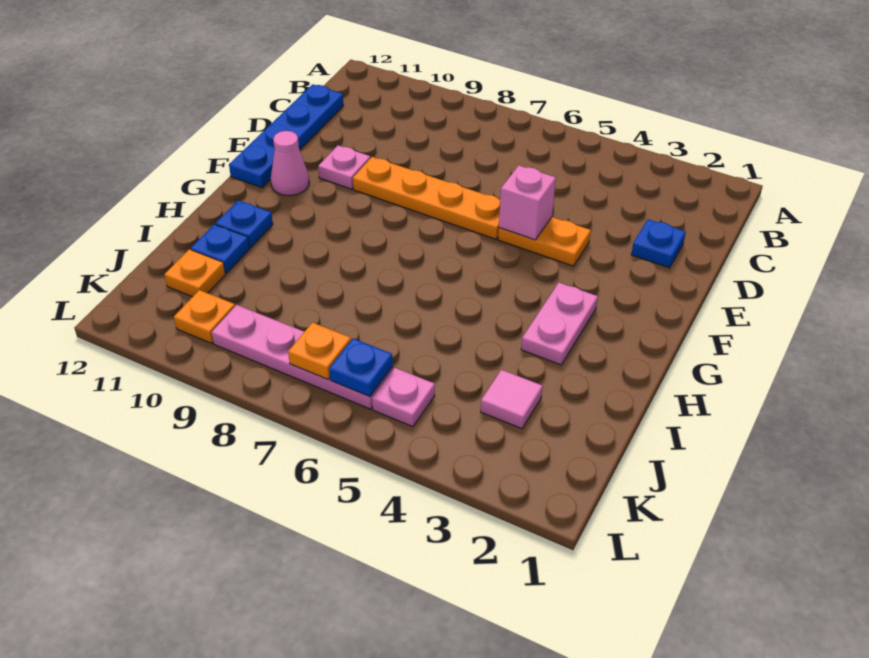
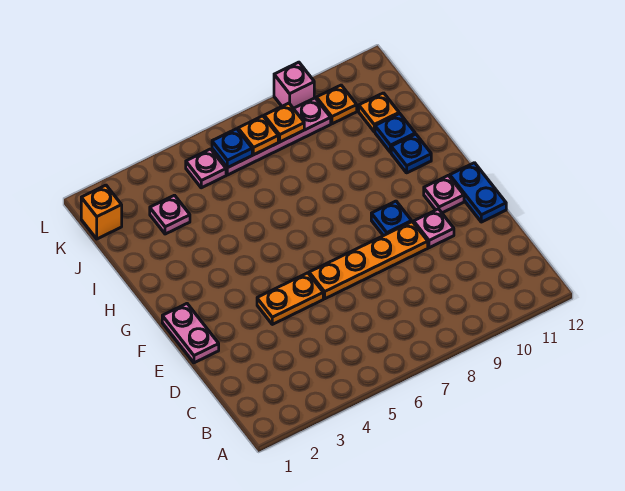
blue 1x4 plate [229,84,344,188] -> blue 1x2 plate [450,163,506,222]
blue 1x1 plate [631,219,686,268] -> blue 1x1 plate moved to [371,201,412,236]
pink 1x1 brick [499,165,556,240] -> pink 1x1 brick moved to [274,62,314,108]
pink 1x1 cone [271,131,309,196] -> pink 1x1 plate [424,175,464,213]
pink 1x2 plate [521,283,598,365] -> pink 1x2 plate moved to [162,304,219,363]
pink 1x1 tile [481,370,543,429] -> pink 1x1 plate [150,195,190,234]
none -> orange 1x1 brick [81,185,122,239]
none -> orange 1x1 plate [264,103,304,142]

